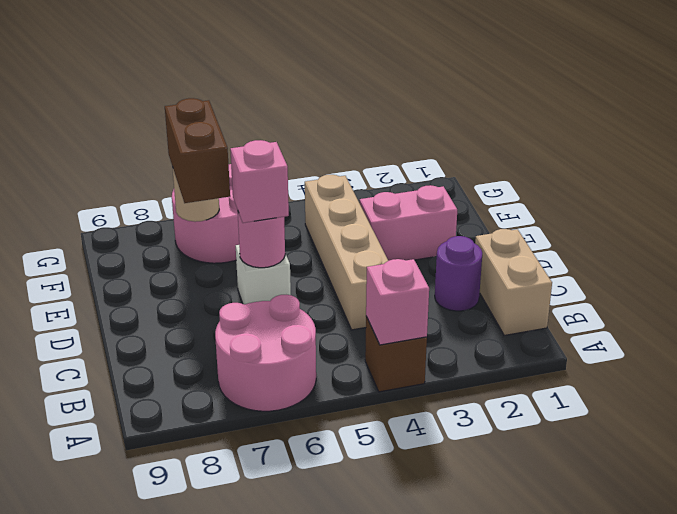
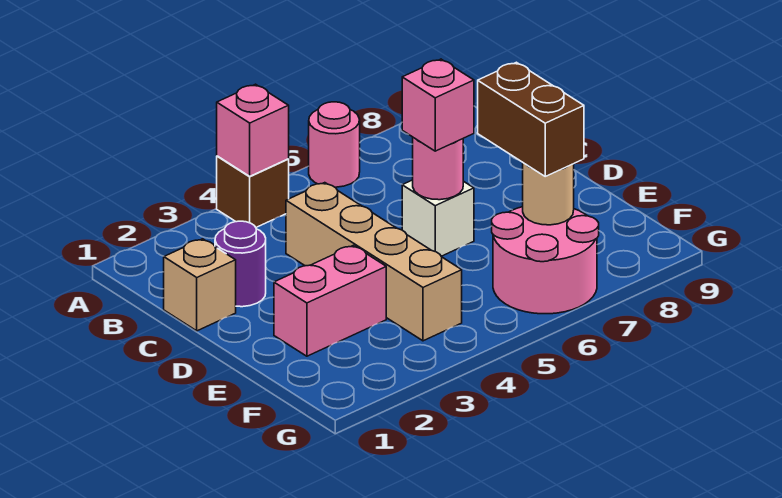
pink 2x2 round brick [215,295,316,411] -> pink 1x1 round brick [309,102,360,187]
tan 1x2 brick [475,229,552,336] -> tan 1x1 brick [164,239,236,331]

